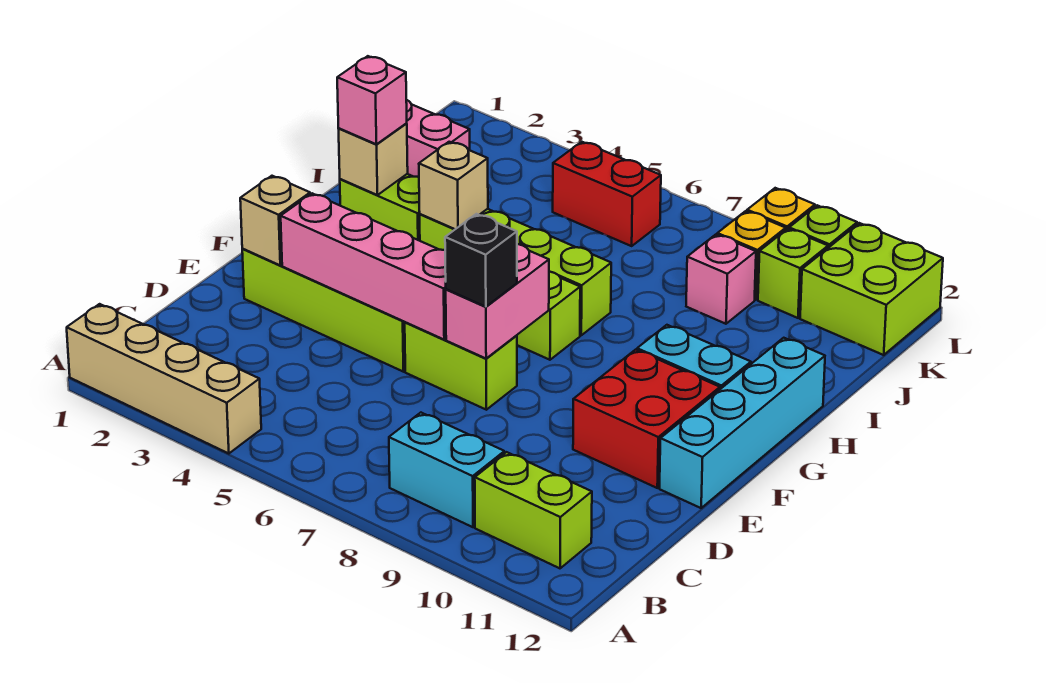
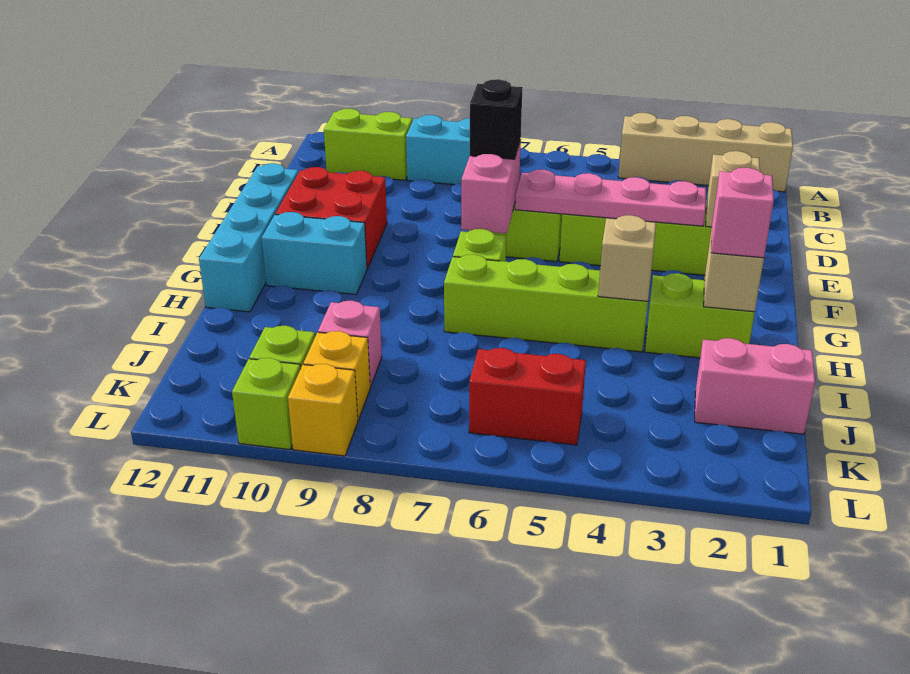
pink 1x4 brick [281,193,446,339] -> pink 1x4 plate [515,170,706,226]
lime 2x2 brick [800,223,943,355] -> none

